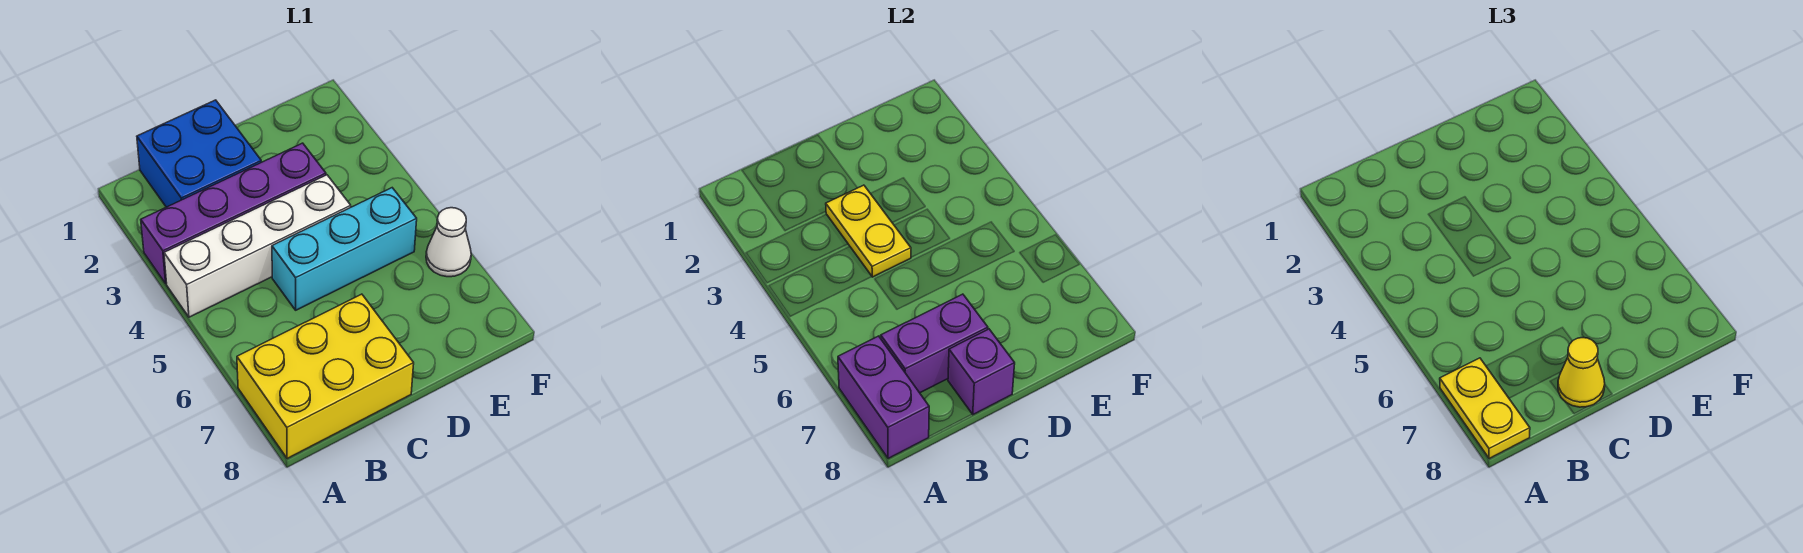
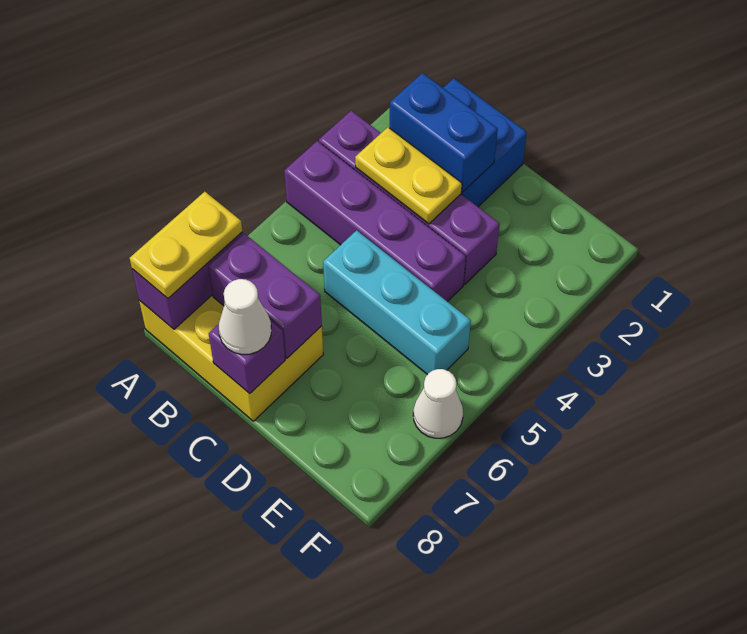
white 1x4 brick [164,175,351,317] -> purple 1x4 brick [284,141,466,302]
none -> blue 1x2 brick [390,73,498,192]
yellow 1x2 plate [826,185,911,277] -> yellow 1x2 plate turned to [355,127,462,224]
yellow 1x1 cone [1558,338,1605,407] -> white 1x1 cone [219,279,271,354]

